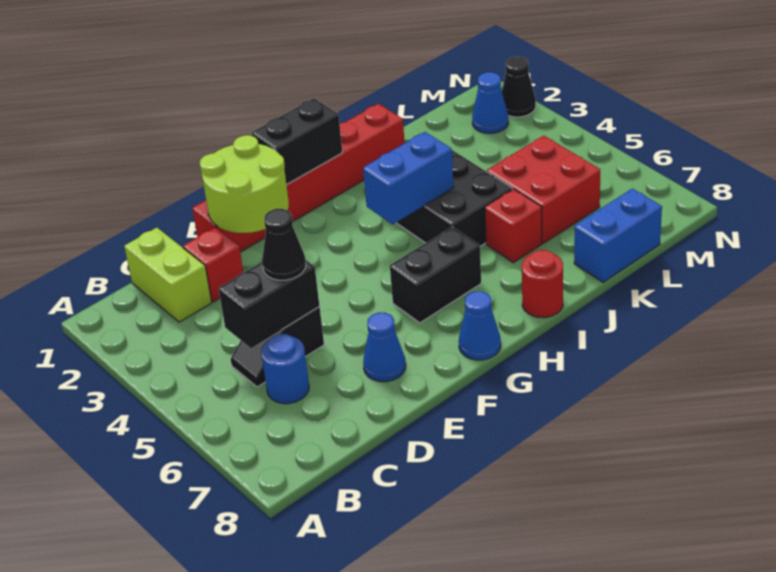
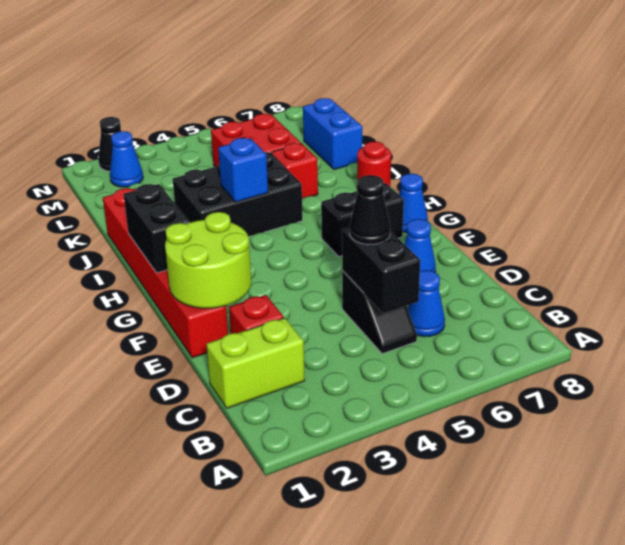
blue 1x1 round brick [261,334,309,404] -> blue 1x1 cone [408,270,445,337]
black 1x2 brick [390,227,481,323] -> black 1x2 brick turned to [321,183,404,257]
blue 1x2 brick [363,132,454,224] -> blue 1x1 brick [218,138,268,202]

